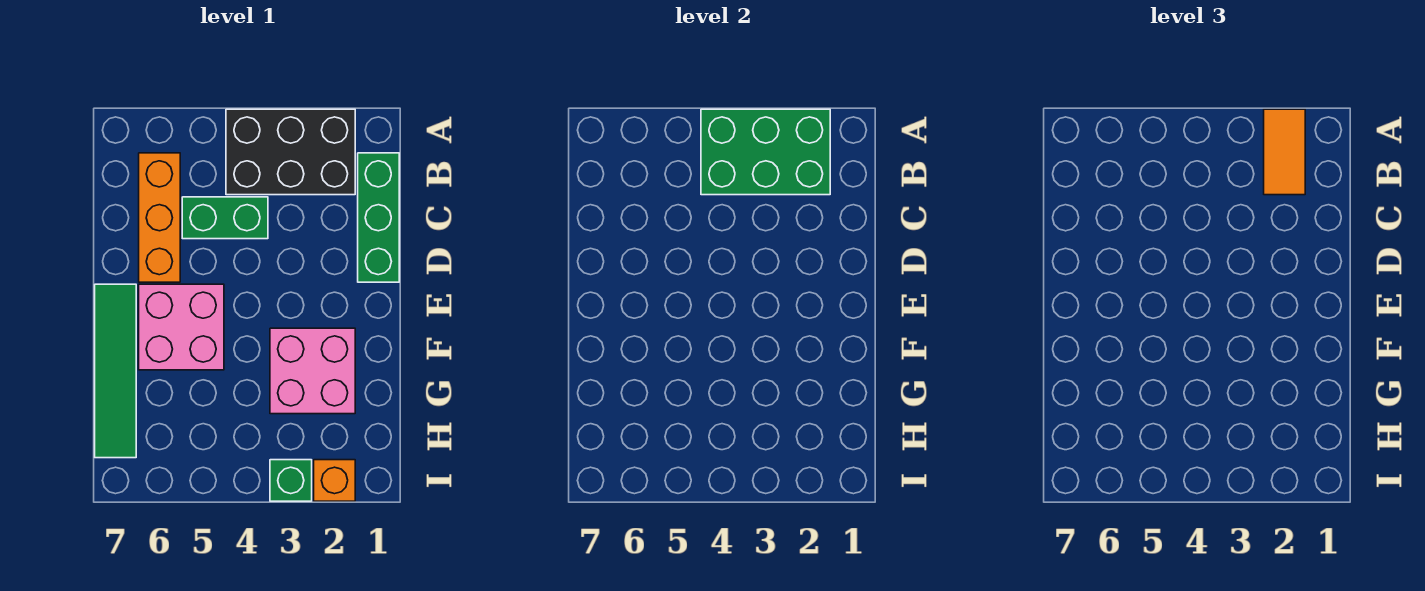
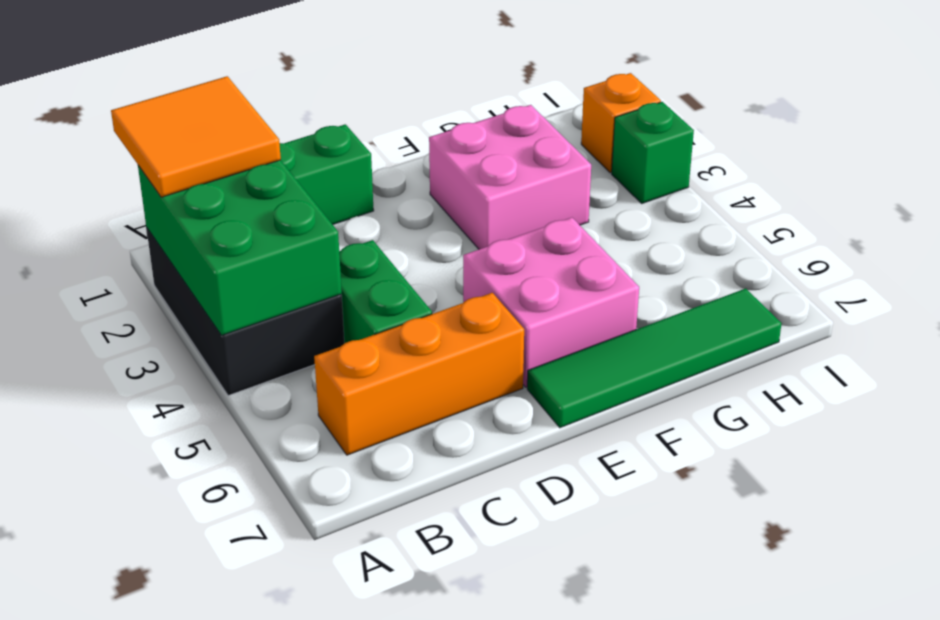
orange 1x2 tile [1264,109,1305,195] -> orange 2x2 tile [111,76,281,197]

